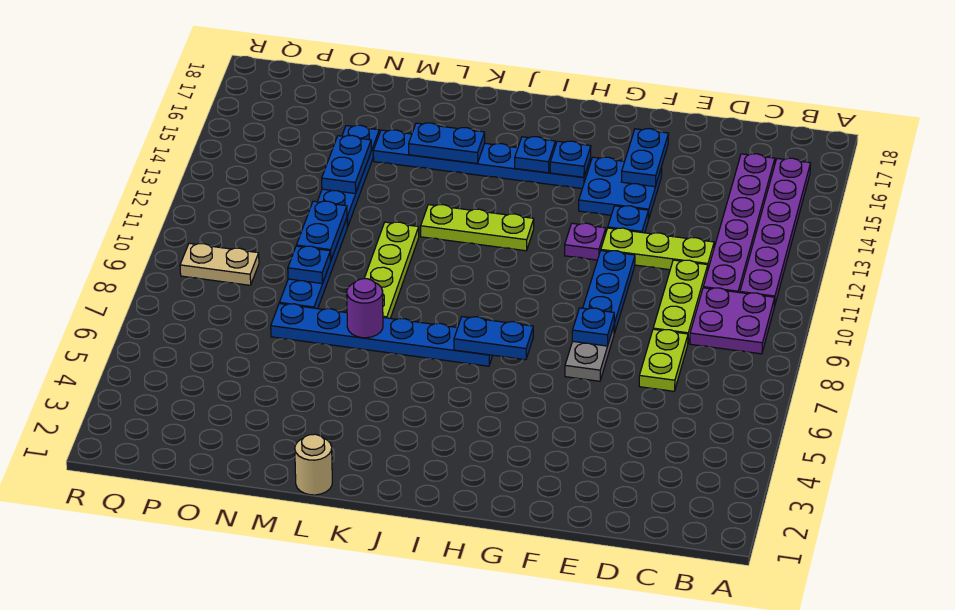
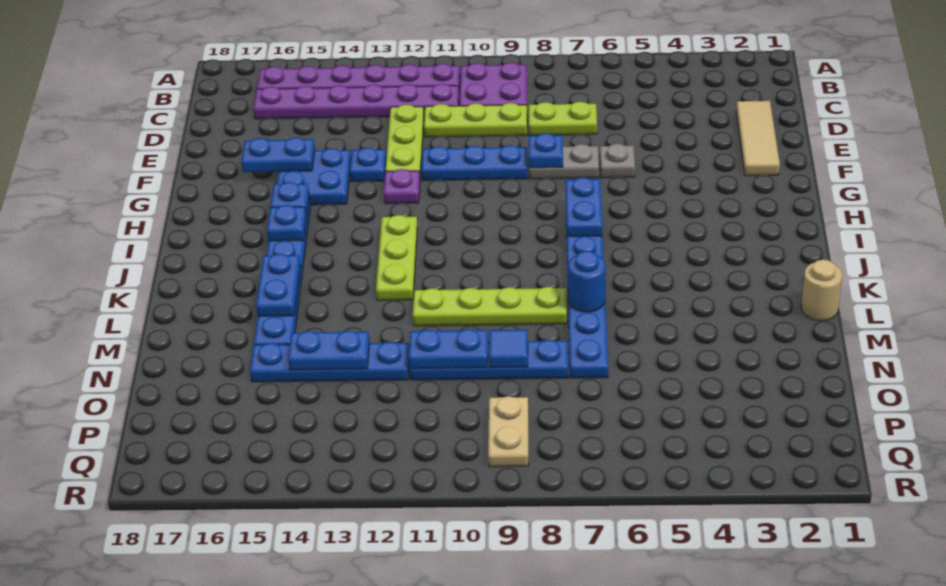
none -> tan 1x3 tile [736,101,780,176]
none -> grey 1x1 plate [600,144,635,178]
purple 1x1 round brick [347,279,383,338] -> blue 1x1 round brick [568,251,606,312]
blue 1x1 plate [288,246,331,284] -> blue 1x1 tile [489,330,528,368]

